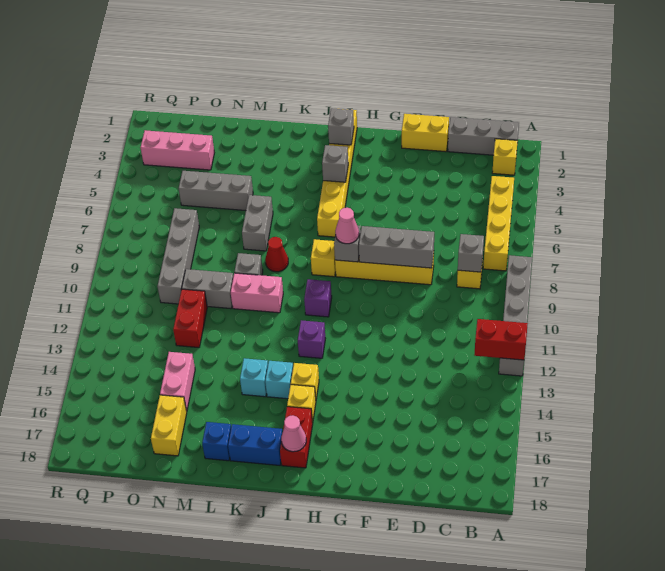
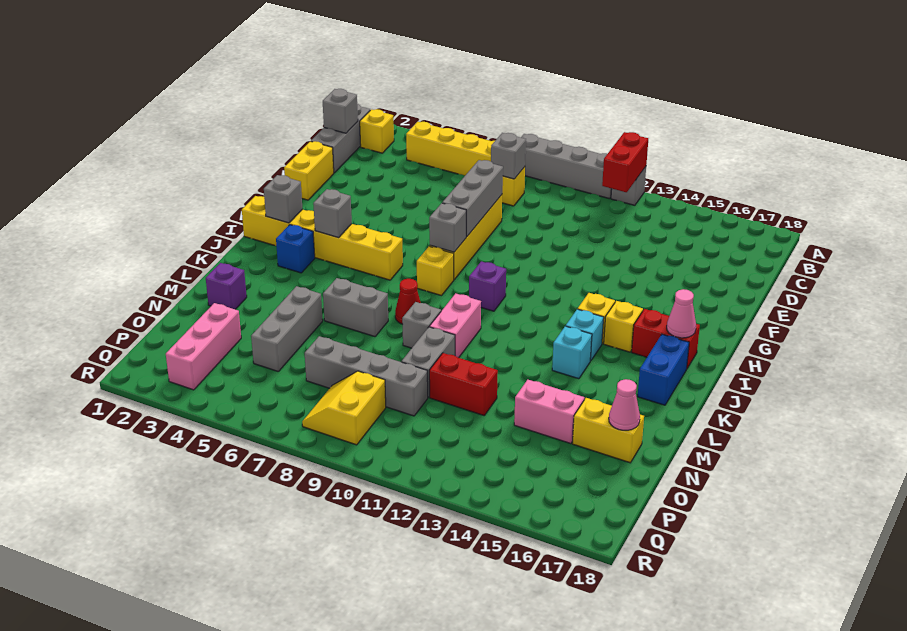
none -> grey 1x1 brick [323,89,358,133]
pink 1x1 cone [335,208,359,244] -> pink 1x1 cone moved to [609,379,640,430]
purple 1x1 brick [298,320,325,358] -> purple 1x1 brick moved to [206,263,247,309]
blue 1x1 brick [202,422,231,461] -> blue 1x1 brick moved to [276,225,315,273]
none -> yellow 2x2 slope [302,371,386,445]

